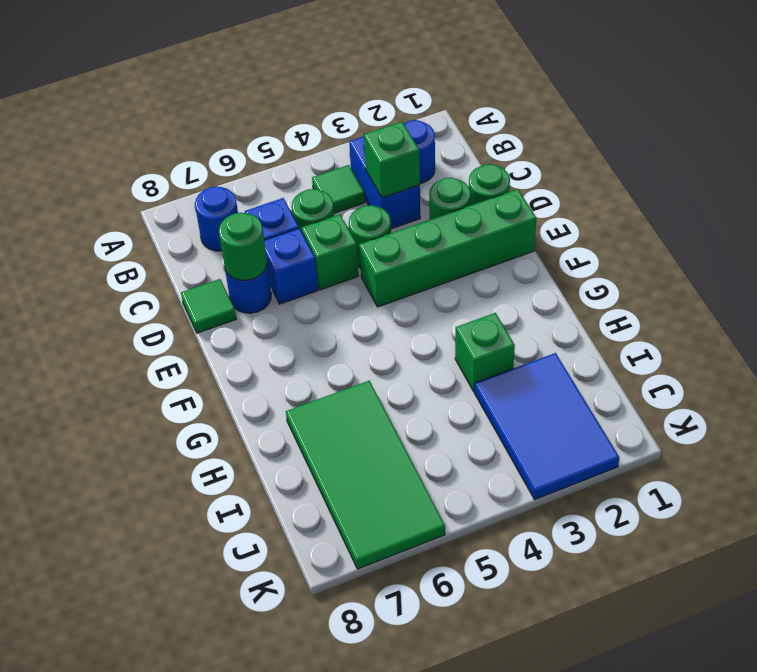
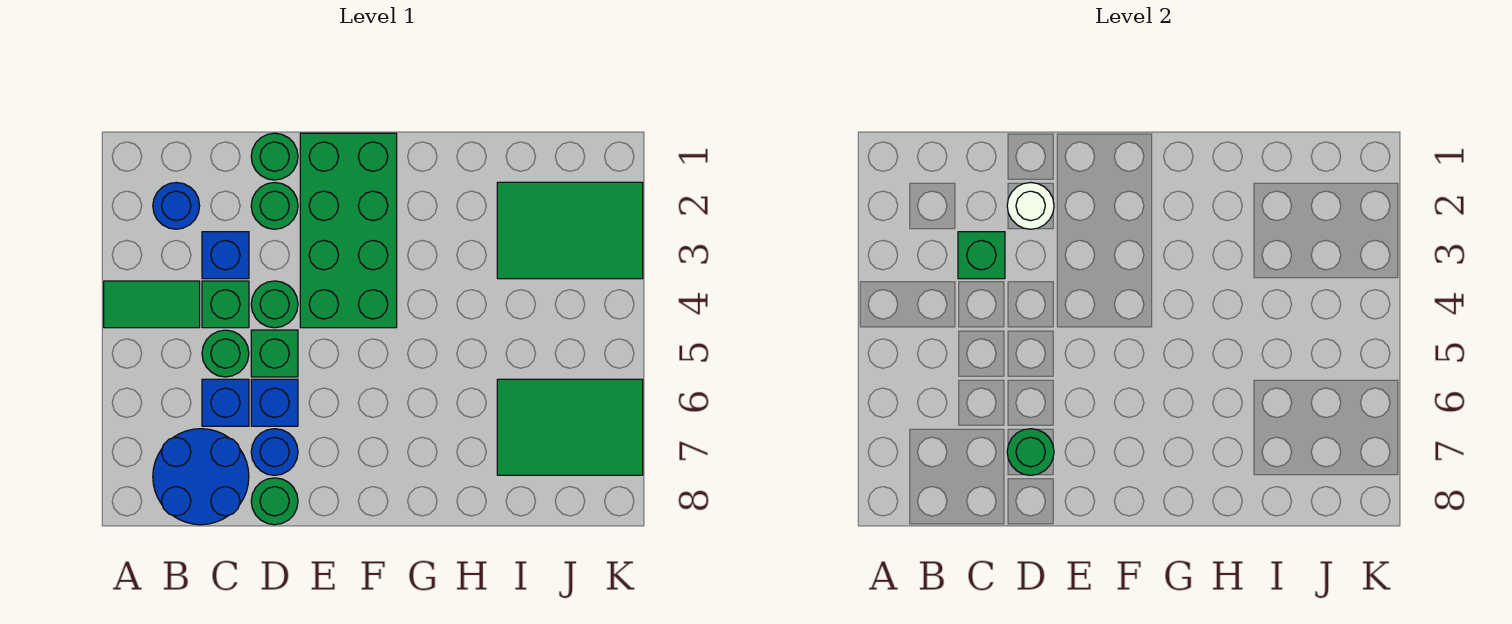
blue 1x2 brick [349,137,420,229] -> blue 1x1 brick [202,232,249,279]
green 1x1 tile [312,165,365,213] -> green 1x2 tile [104,281,200,328]
blue 1x1 round brick [195,186,238,251] -> blue 2x2 round brick [153,429,249,525]
none -> white 1x1 round brick [1007,183,1054,229]
green 1x1 tile [181,279,236,333] -> green 1x1 round brick [251,478,298,525]
green 1x4 brick [359,189,536,307] -> green 2x4 brick [300,133,397,328]
green 1x1 brick [455,313,515,391] -> green 1x1 brick moved to [202,281,249,328]
green 2x4 tile [286,381,445,569] -> green 2x3 tile [497,379,643,475]
blue 2x3 tile [474,353,619,499] -> green 2x3 tile [497,182,643,279]

